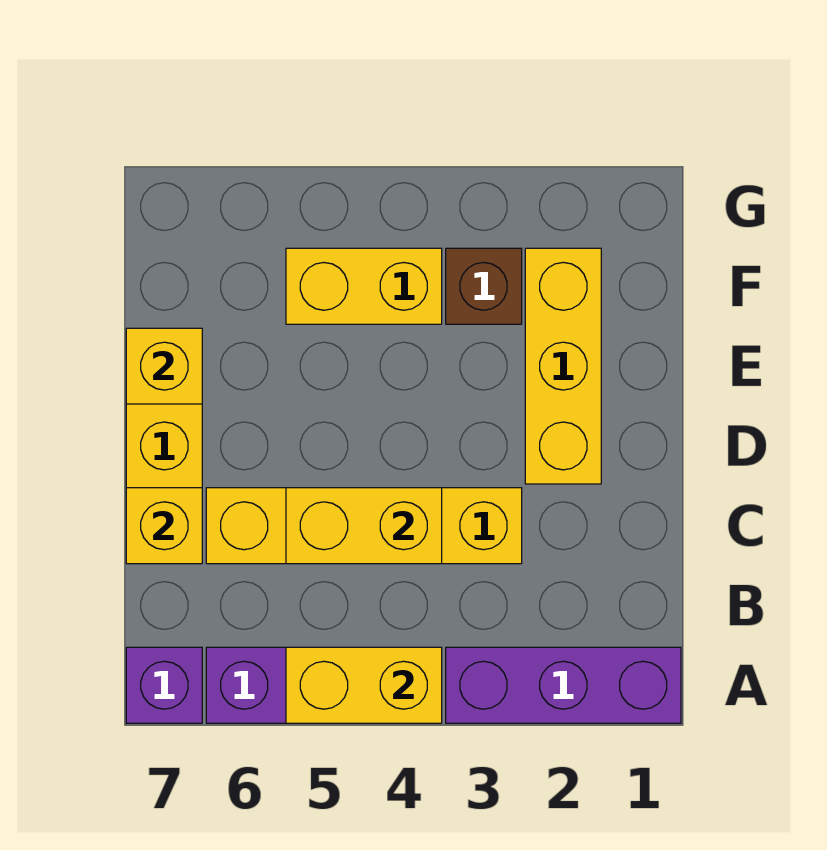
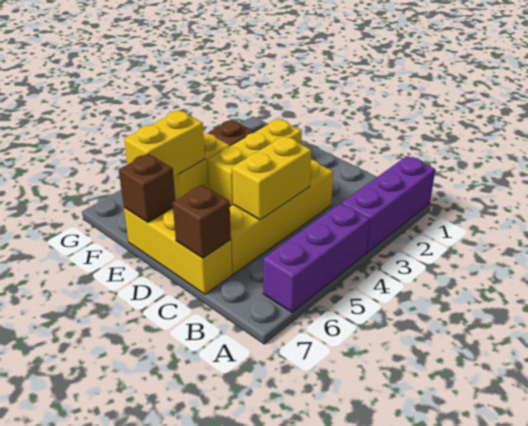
yellow 1x2 brick [286,647,442,723] -> yellow 1x2 brick moved to [124,111,205,177]
purple 1x1 brick [126,647,202,723] -> none
yellow 1x1 brick [126,488,202,564] -> brown 1x1 brick [173,185,231,258]
yellow 1x3 brick [525,248,601,484] -> yellow 1x3 brick turned to [207,119,302,206]
yellow 1x1 brick [126,328,202,404] -> brown 1x1 brick [119,154,175,222]

